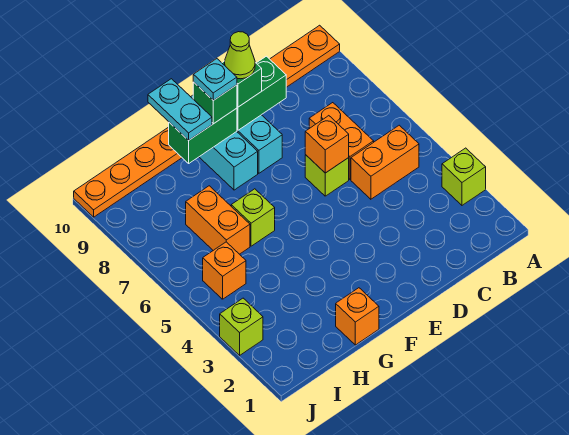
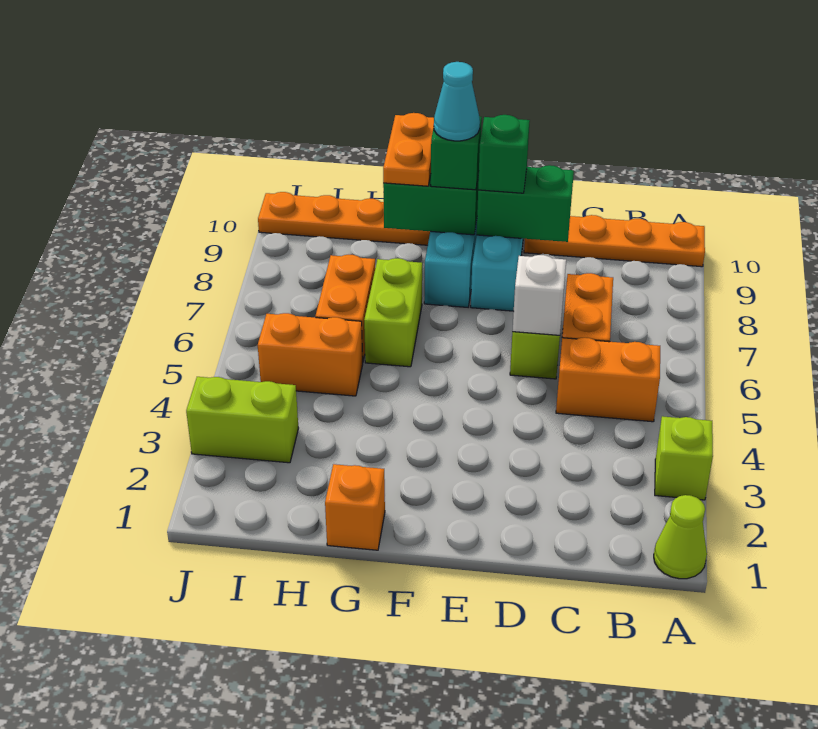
orange 1x1 brick [305,116,349,173] -> white 1x1 brick [512,255,566,335]
lime 1x1 cone [225,32,255,79] -> lime 1x1 cone moved to [654,495,707,579]
cyan 1x1 plate [193,59,237,100] -> cyan 1x1 cone [434,62,480,141]
lime 1x1 brick [231,189,275,246] -> lime 1x2 brick [364,258,422,367]
cyan 1x2 plate [148,79,212,140] -> orange 1x2 plate [383,113,434,186]
orange 1x1 brick [203,242,246,299] -> orange 1x2 brick [258,313,363,396]
lime 1x1 brick [220,298,263,355] -> lime 1x2 brick [186,377,298,463]

